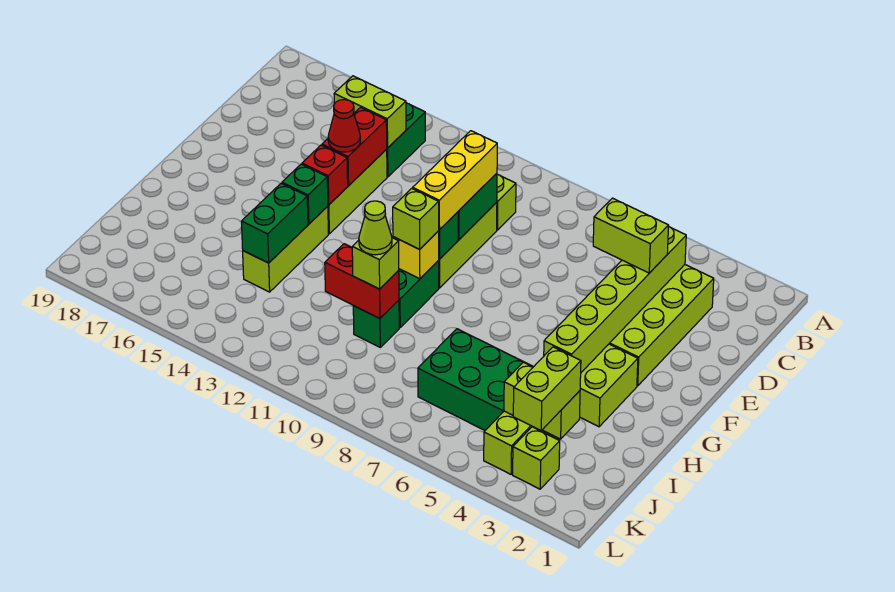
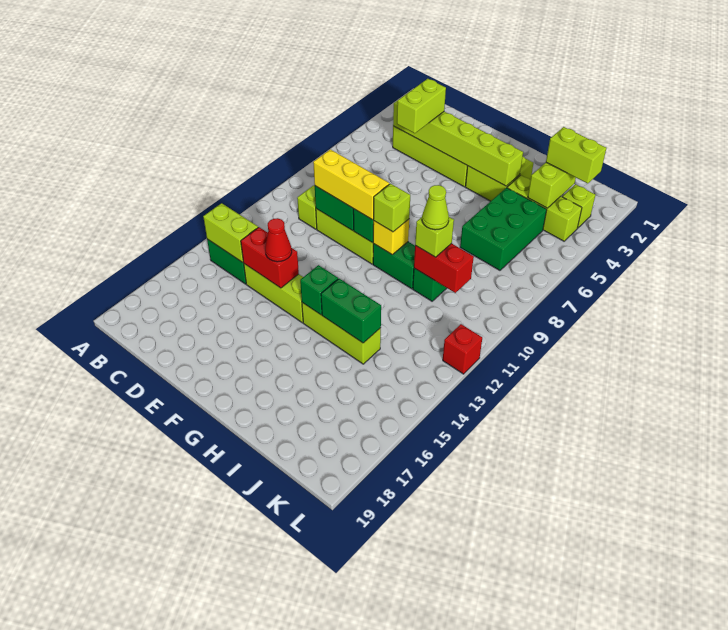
lime 1x2 brick [334,76,406,148] -> lime 1x2 brick turned to [203,203,258,262]
red 1x1 brick [302,145,348,205] -> red 1x1 brick moved to [443,324,482,374]
red 1x2 brick [325,244,399,319] -> red 1x2 brick turned to [414,243,474,293]

